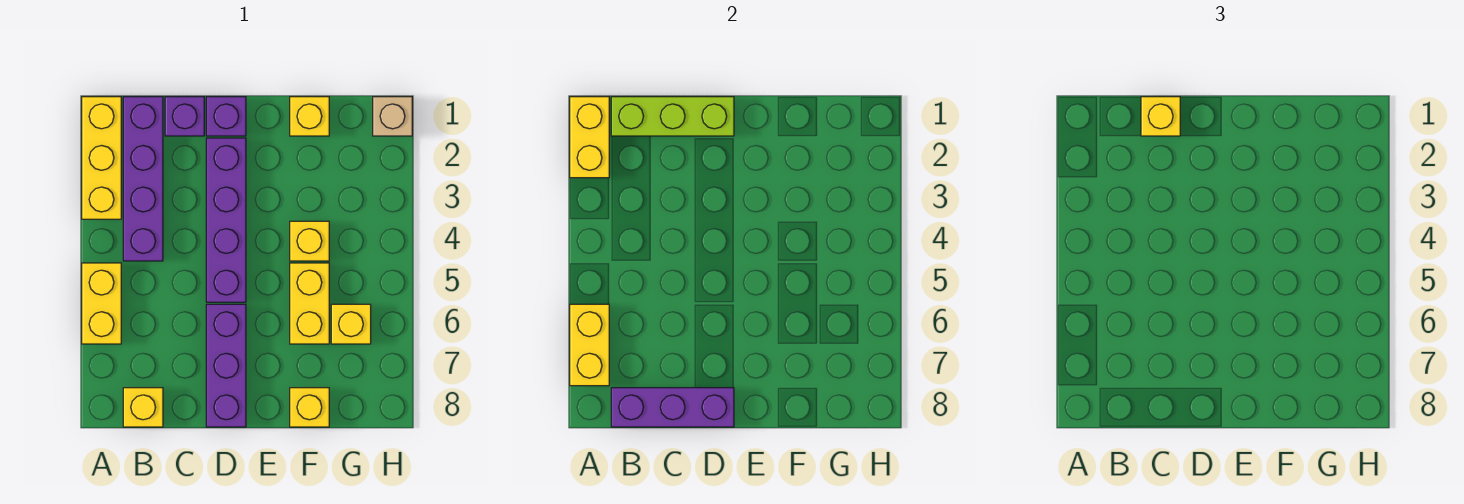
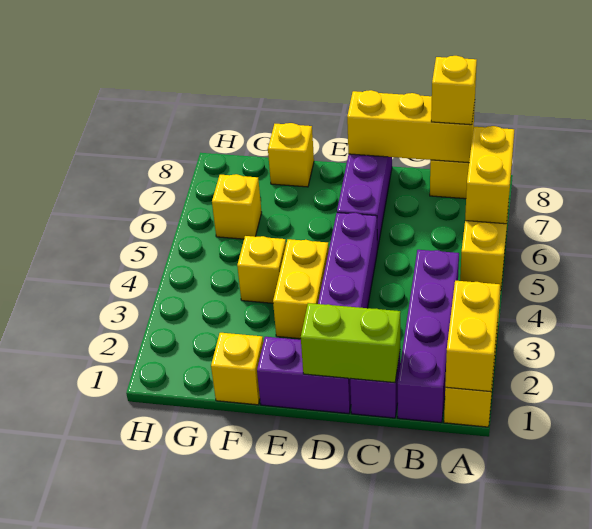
lime 1x3 brick [611,97,734,136] -> lime 1x2 brick [301,303,400,383]
purple 1x3 brick [611,388,734,427] -> yellow 1x3 brick [347,90,475,163]
yellow 1x1 brick [1141,97,1180,136] -> yellow 1x1 brick moved to [431,56,477,125]
purple 1x1 brick [206,97,246,136] -> purple 1x2 brick [257,337,351,414]
yellow 1x2 brick [290,263,329,344] -> yellow 1x2 brick moved to [273,239,329,339]
tan 1x1 brick [373,97,412,136] -> none

